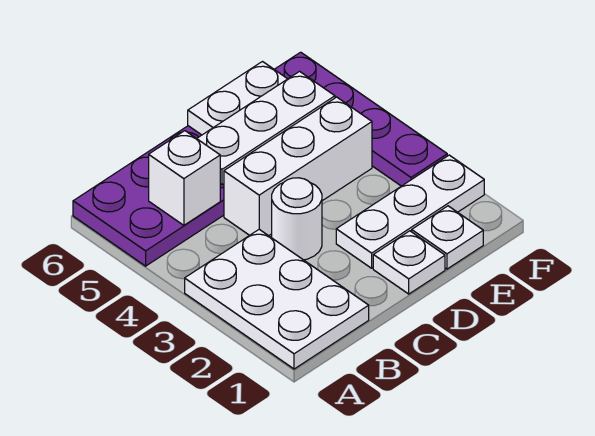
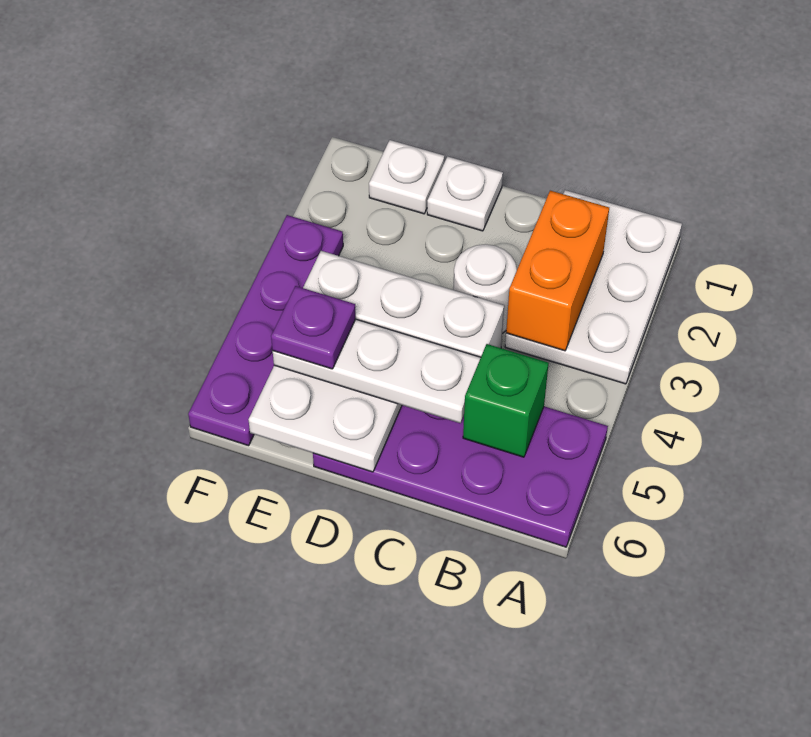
none -> orange 1x2 brick [506,191,609,351]
white 1x1 brick [149,131,220,225] -> green 1x1 brick [463,344,549,457]
white 1x3 plate [336,155,484,268] -> none
none -> purple 1x1 plate [271,286,356,369]

